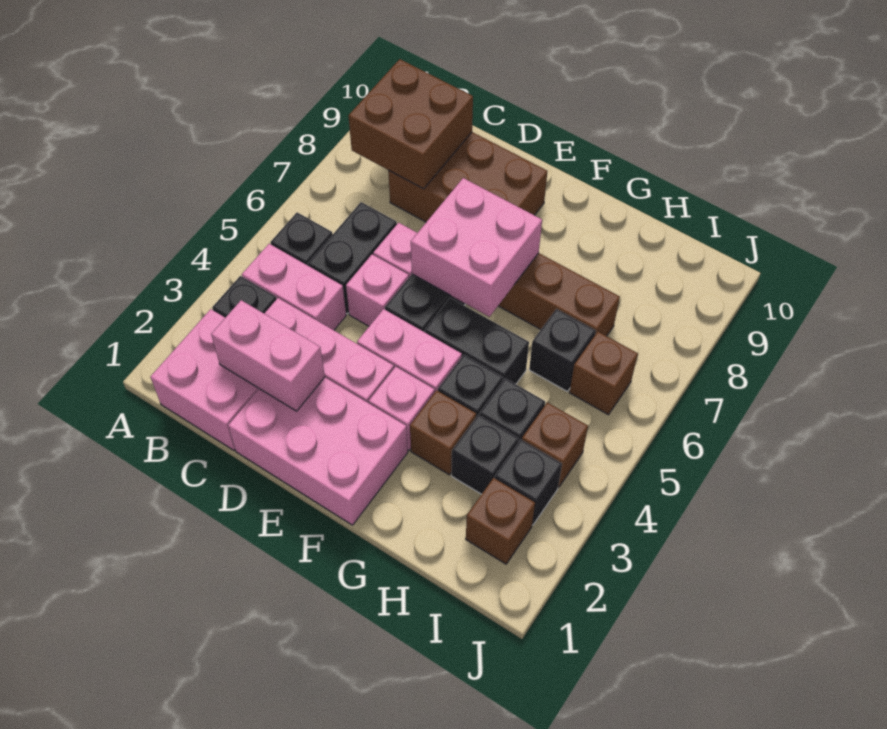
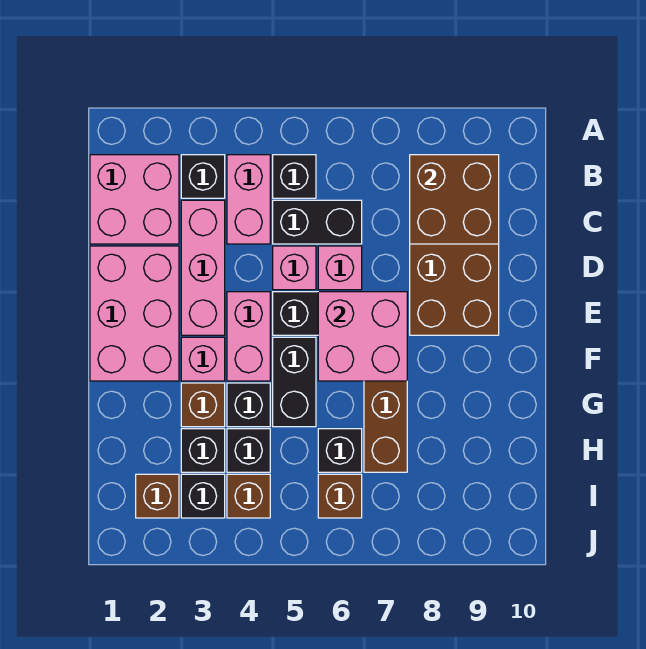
pink 1x2 brick [211,300,325,411] -> none

